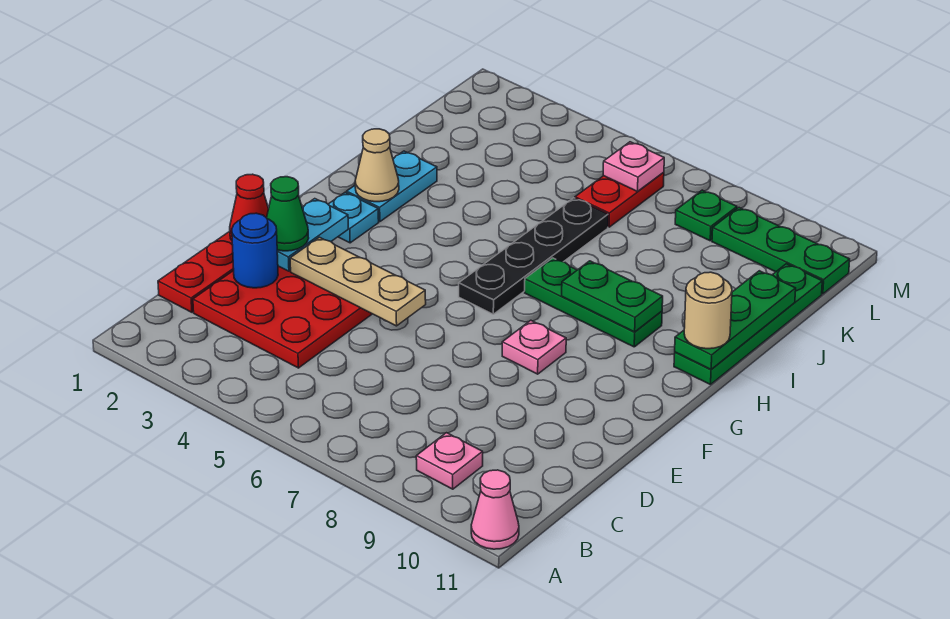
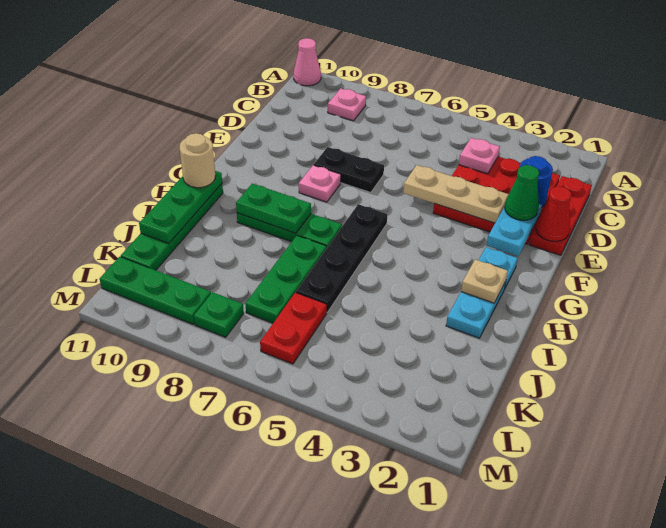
none -> black 1x2 plate [314,147,384,193]
tan 1x1 cone [355,129,399,202] -> tan 1x1 plate [461,259,508,303]
none -> green 1x3 plate [245,236,326,323]
pink 1x1 plate [603,142,664,191] -> pink 1x1 plate moved to [459,138,500,174]

